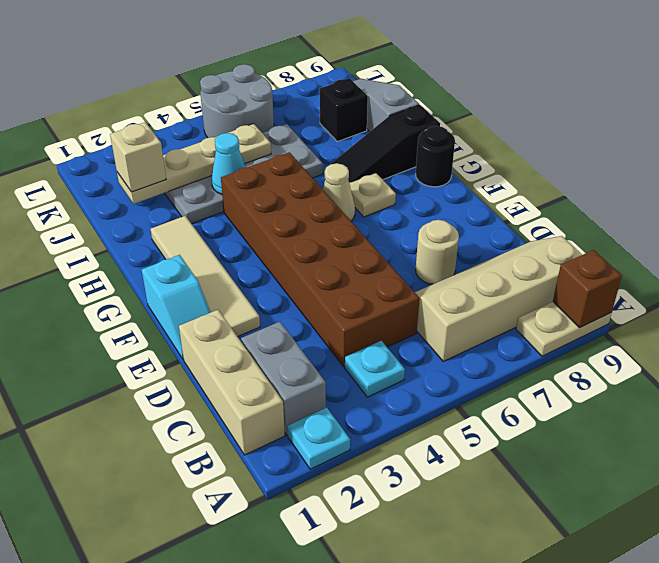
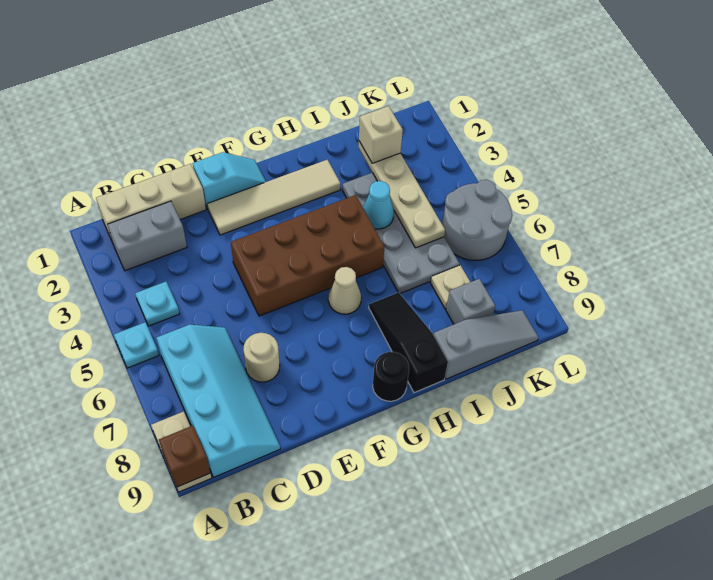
cyan 1x1 plate [287,407,350,469] -> cyan 1x1 plate moved to [114,322,159,368]
tan 2x4 slope [415,236,582,361] -> cyan 2x4 slope [156,324,280,477]
brown 2x6 brick [221,152,420,366] -> brown 2x4 brick [231,195,384,316]
cyan 1x2 slope [142,255,210,360] -> cyan 1x2 slope turned to [192,152,266,209]
tan 1x1 plate [349,173,396,217] -> tan 1x1 plate moved to [430,265,470,309]
black 1x1 brick [320,78,368,142] -> grey 1x1 brick [446,279,495,324]

